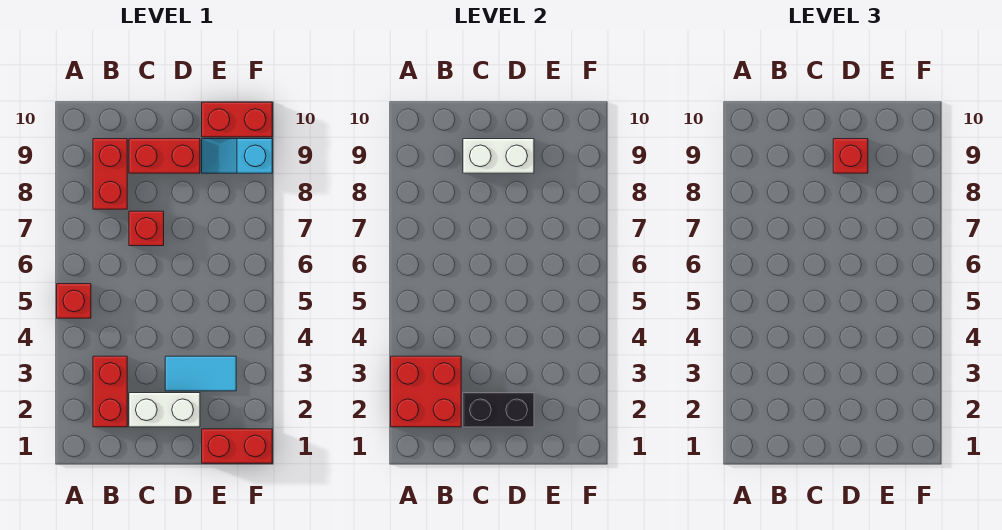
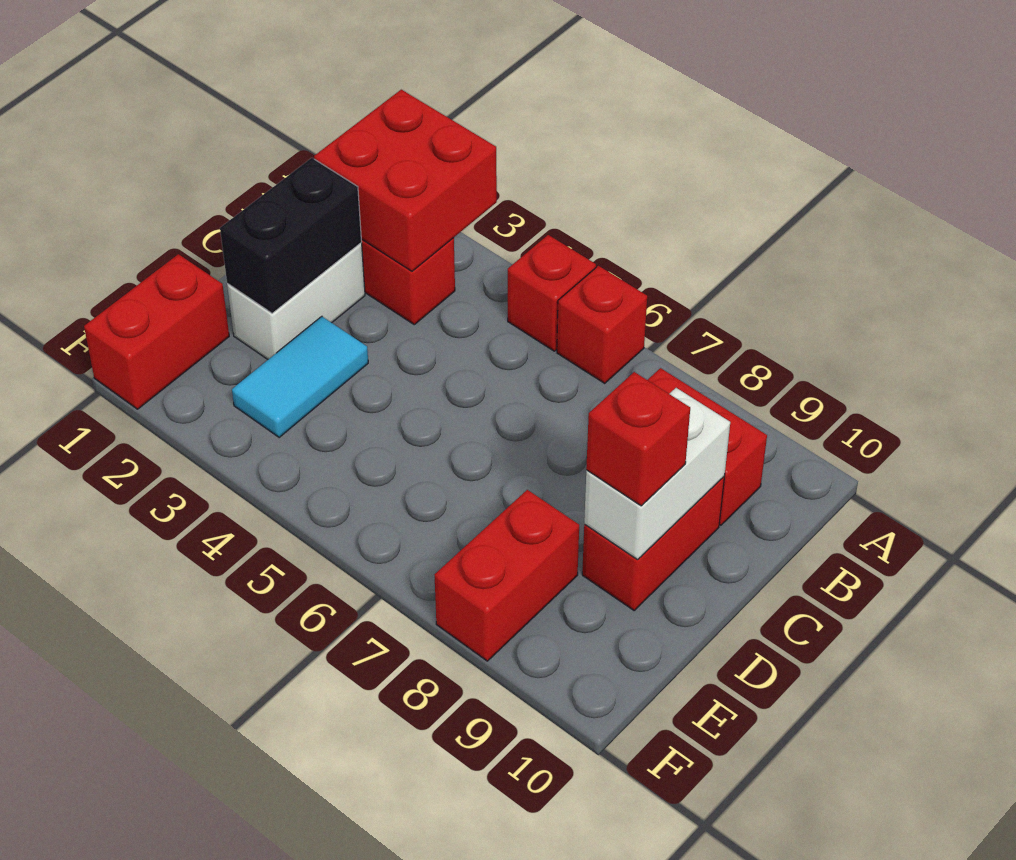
red 1x1 brick [129,211,164,246] -> red 1x1 brick moved to [557,266,647,383]
cyan 1x2 slope [202,139,272,173] -> none
red 1x2 brick [202,102,272,137] -> red 1x2 brick moved to [435,490,579,661]

